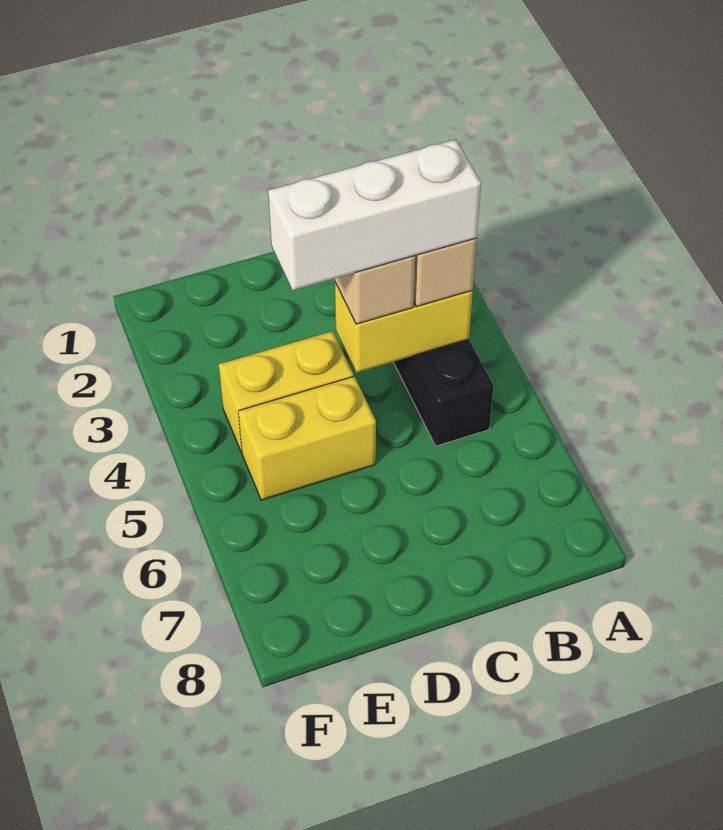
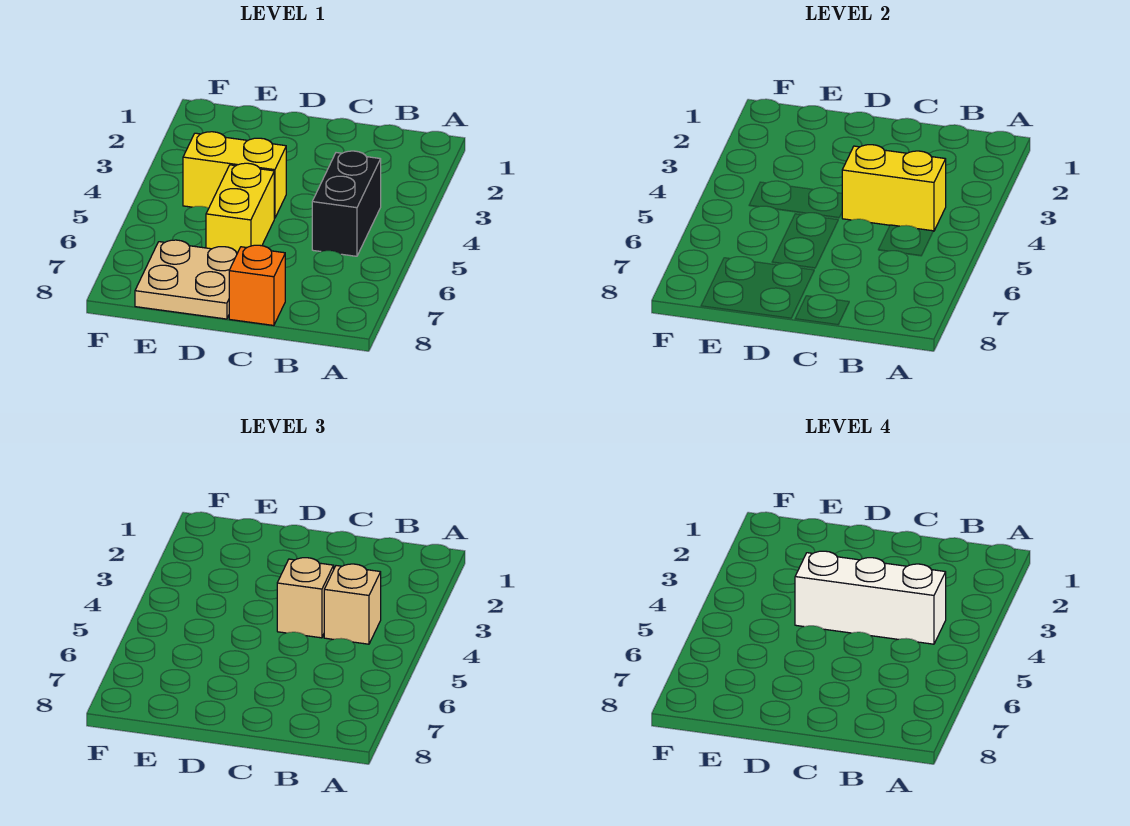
none -> orange 1x1 brick [229,245,285,325]
yellow 1x2 brick [238,376,376,500] -> yellow 1x2 brick turned to [206,163,274,252]
none -> tan 2x2 plate [135,240,238,319]

